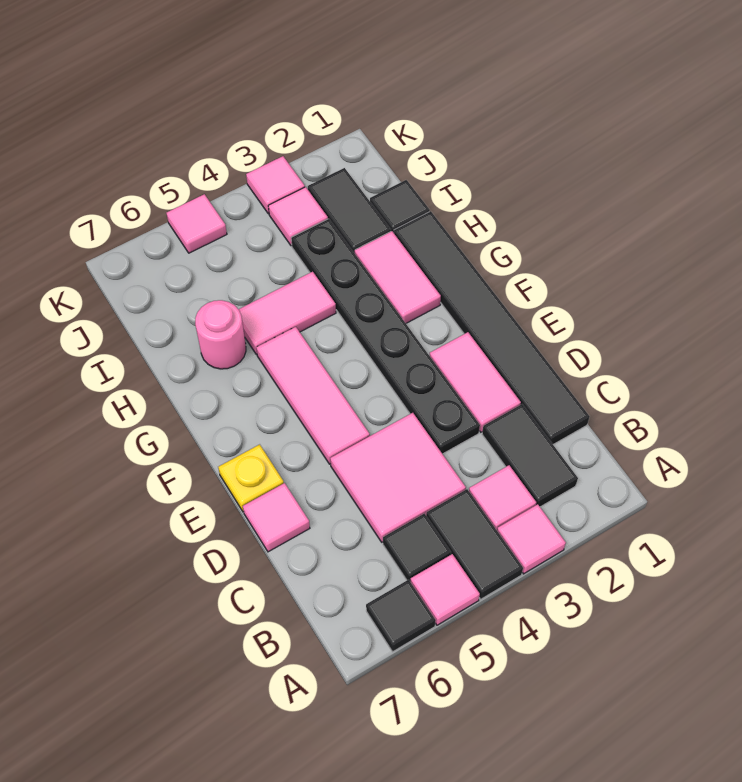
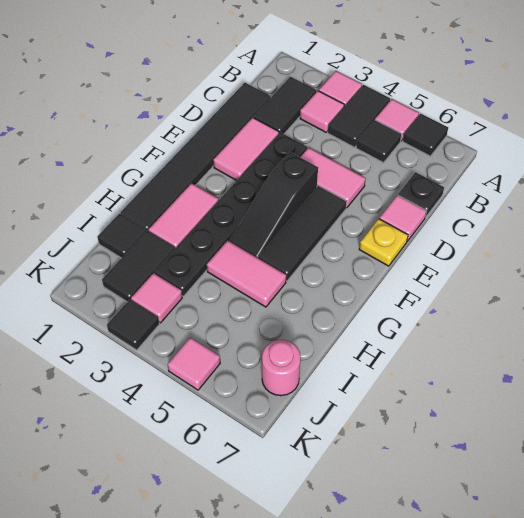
pink 2x2 tile [330,413,466,542] -> pink 1x2 tile [300,148,366,208]
none -> black 1x1 plate [398,172,444,217]
none -> black 1x3 slope [230,152,318,258]
pink 1x3 tile [256,327,370,464] -> black 1x3 tile [258,186,347,281]
pink 1x1 round brick [195,300,246,369] -> pink 1x1 round brick moved to [262,340,301,396]
pink 1x1 tile [246,156,305,214] -> black 1x1 tile [107,299,159,350]

